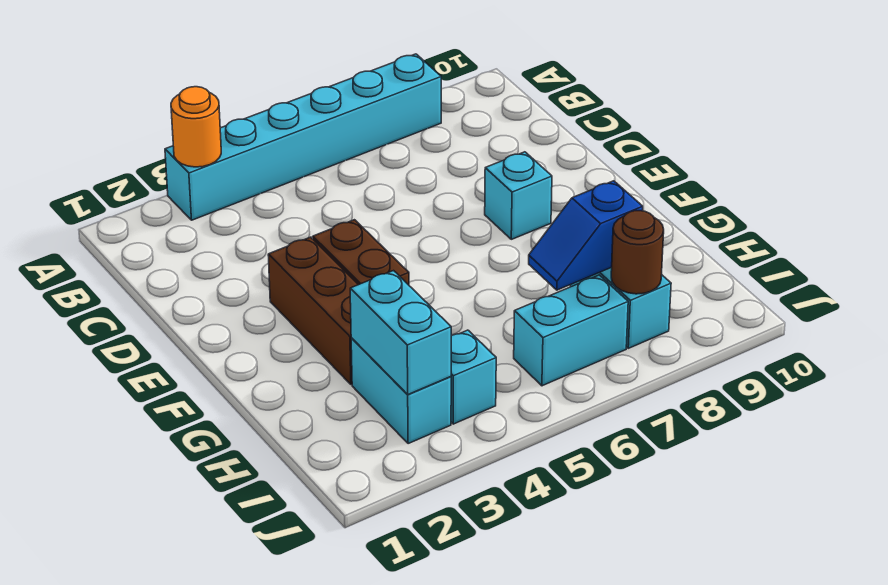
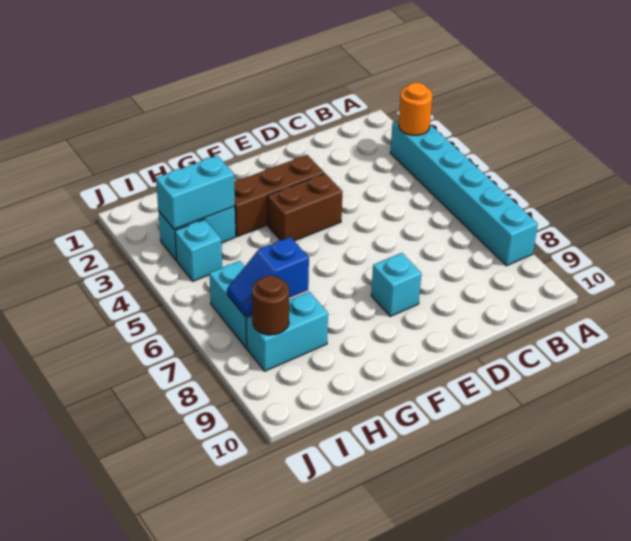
blue 1x2 slope [529,181,643,290] -> blue 1x2 slope turned to [227,237,309,316]

